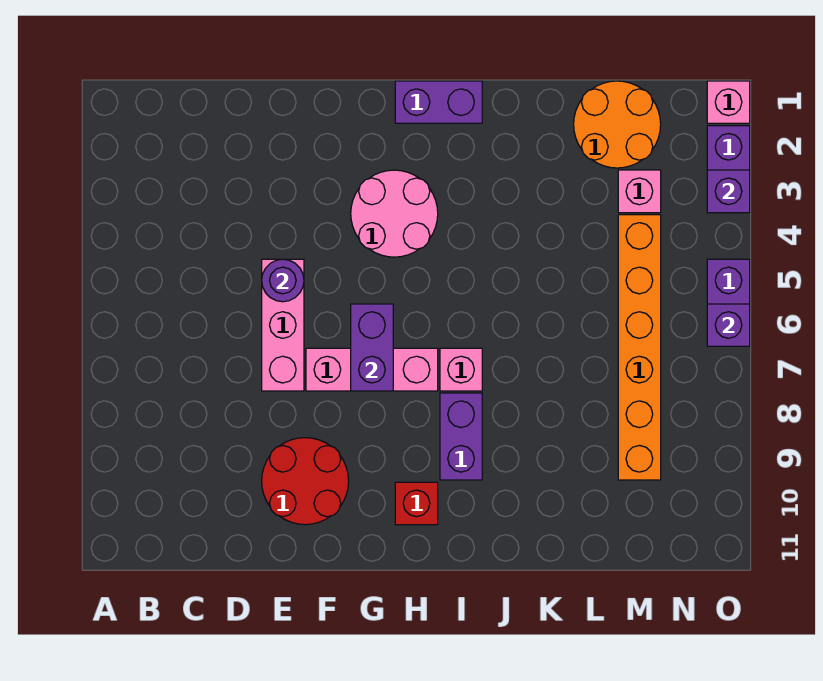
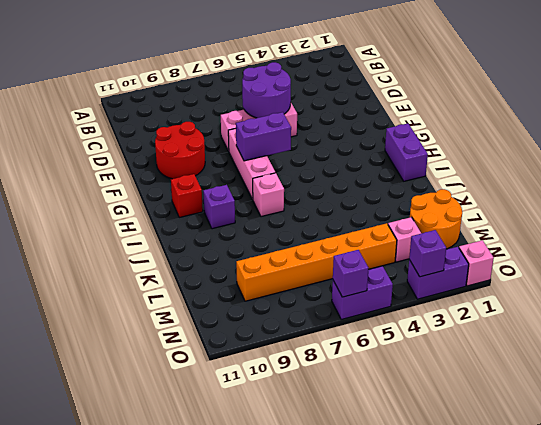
purple 1x1 round brick [262,259,304,302] -> purple 2x2 round brick [242,62,291,118]
pink 2x2 round brick [351,170,438,257] -> none
purple 1x2 brick [440,393,482,480] -> purple 1x1 brick [203,185,235,229]

